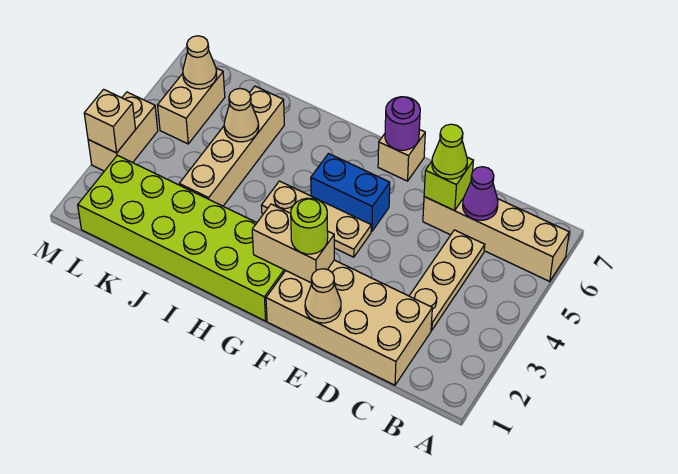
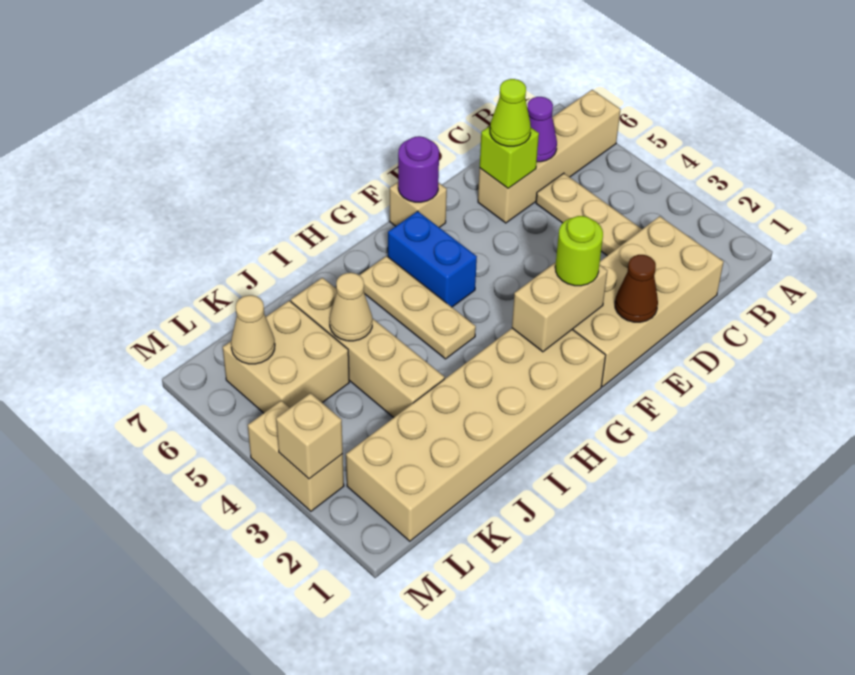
tan 1x1 cone [305,269,341,323] -> brown 1x1 cone [615,255,658,322]
tan 1x3 plate [261,181,371,257] -> tan 1x3 plate turned to [360,256,476,359]
blue 1x2 brick [311,154,390,231] -> blue 1x2 brick turned to [388,211,477,307]
lime 2x6 brick [78,155,285,321] -> tan 2x6 brick [346,328,606,541]
tan 1x2 brick [158,68,225,144] -> tan 2x2 brick [223,301,349,413]

